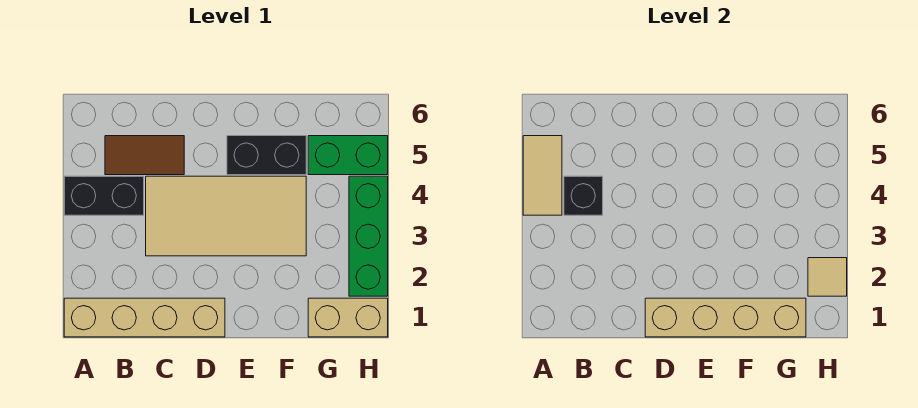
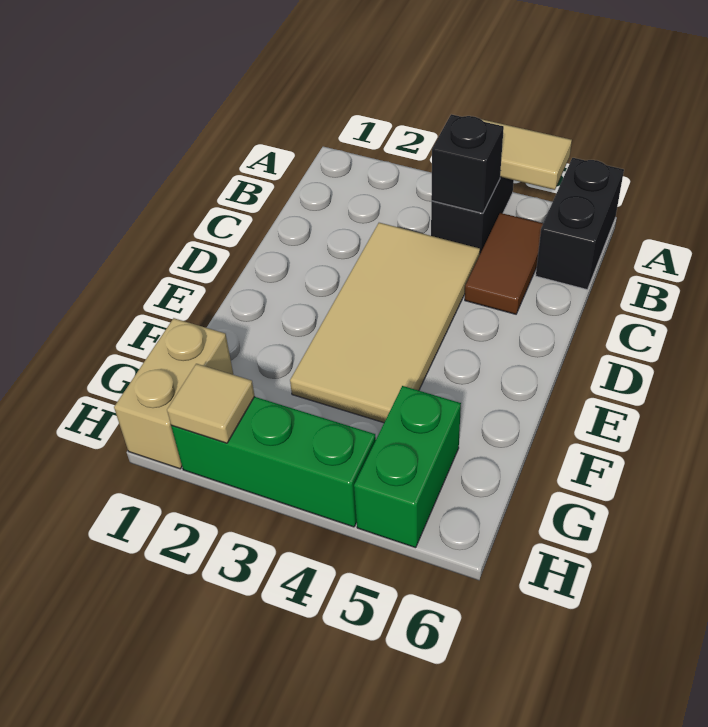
tan 1x4 brick [64,298,225,337] -> none
tan 1x4 brick [645,298,806,337] -> none
black 1x2 brick [227,136,306,175] -> black 1x2 brick moved to [536,158,624,289]

